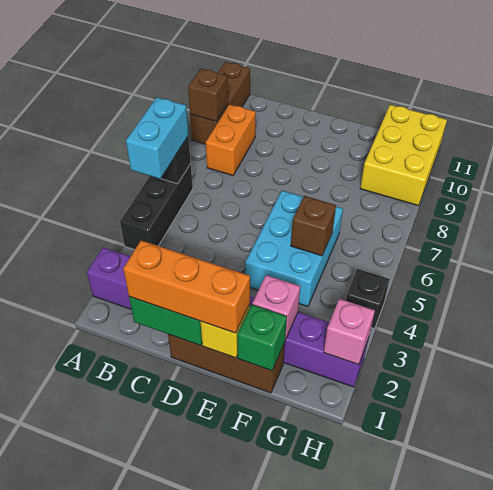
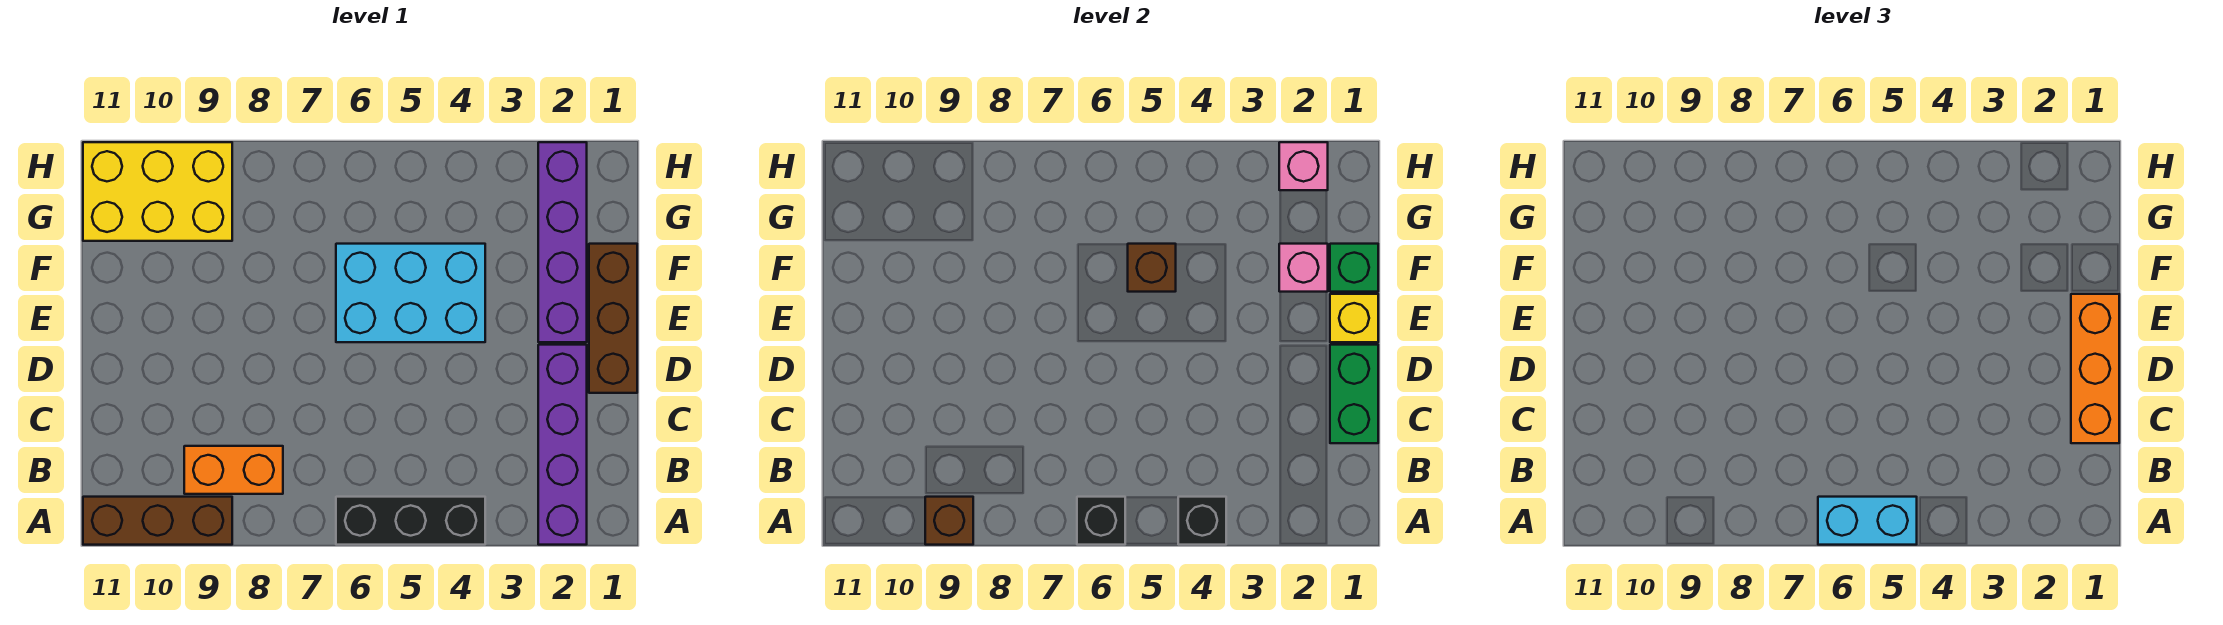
black 1x1 brick [346,269,390,329] -> black 1x1 brick moved to [1178,497,1226,545]

